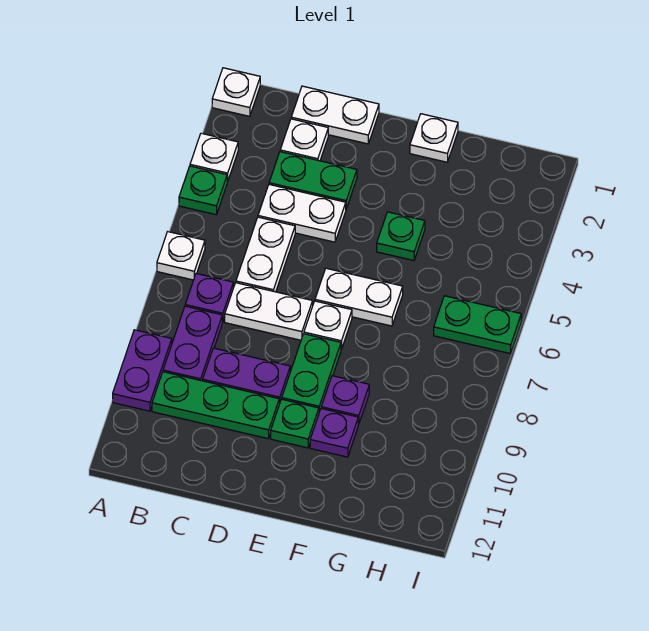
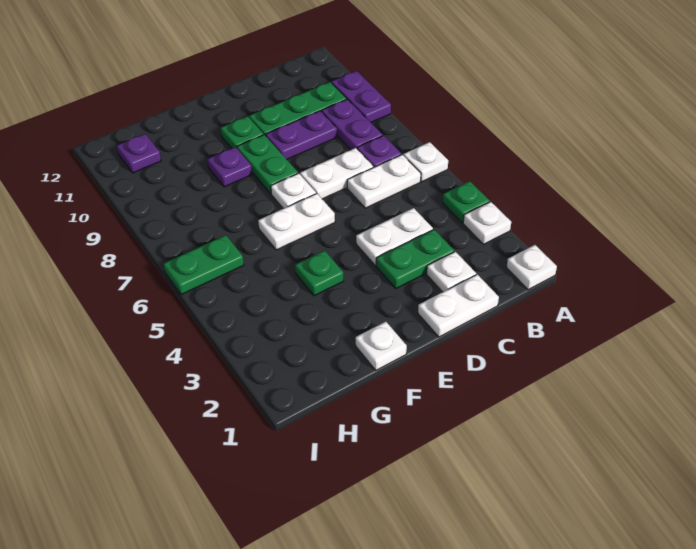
white 1x2 plate [236,217,295,292] -> white 1x2 plate turned to [347,155,421,208]
purple 1x1 plate [310,409,358,457] -> purple 1x1 plate moved to [117,134,161,173]

